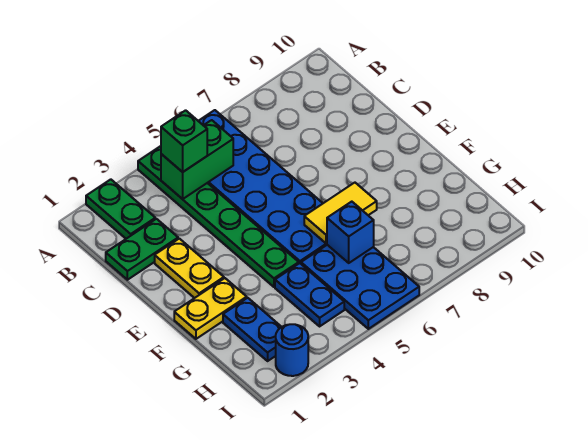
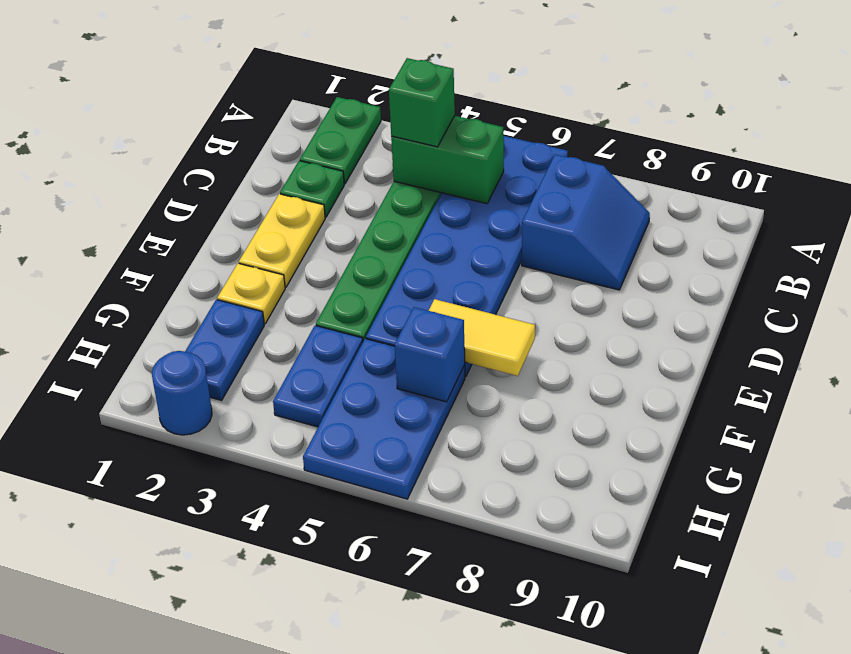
none -> blue 2x2 slope [522,154,650,290]
green 1x2 plate [106,219,178,280] -> green 1x1 plate [280,161,344,217]
yellow 1x2 plate [174,278,247,339] -> yellow 1x1 plate [217,263,285,324]

